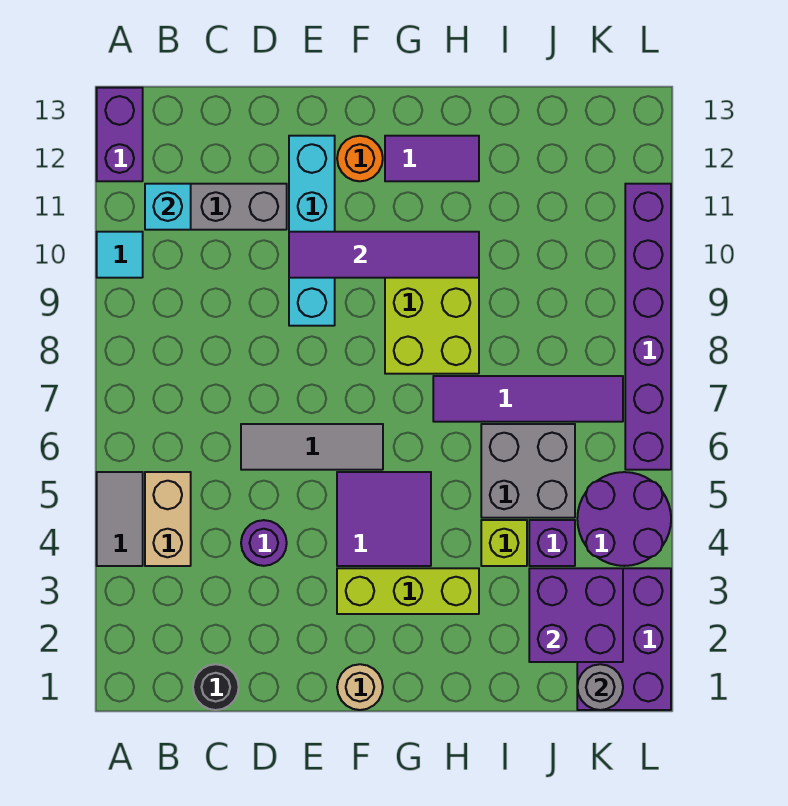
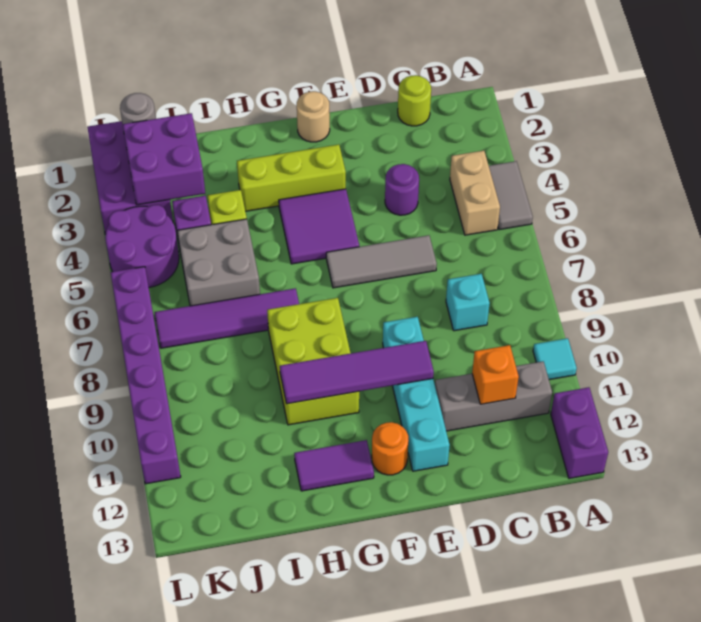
cyan 1x1 brick [145,184,191,230] -> cyan 1x1 brick moved to [446,274,490,331]
black 1x1 round brick [193,664,239,710] -> lime 1x1 round brick [398,75,431,126]
none -> orange 1x1 brick [472,345,519,404]

